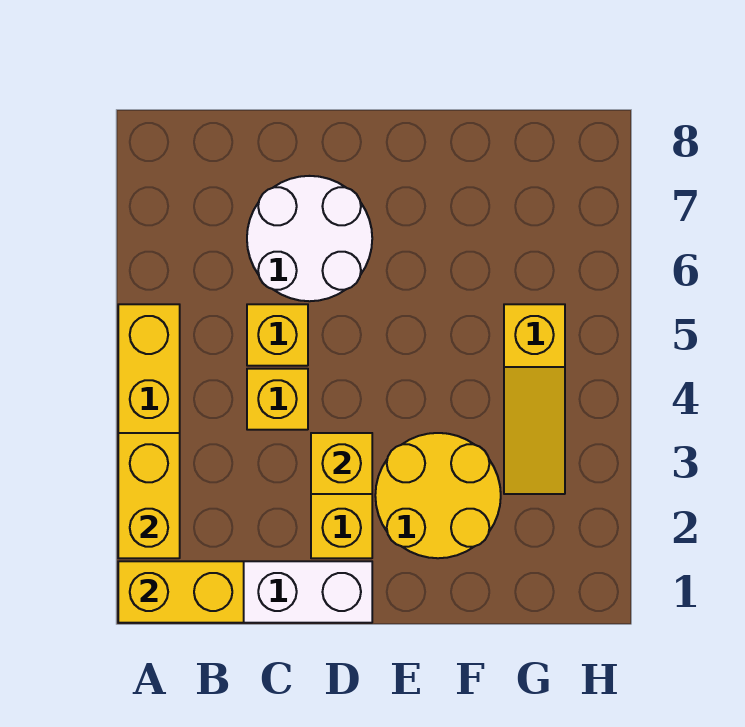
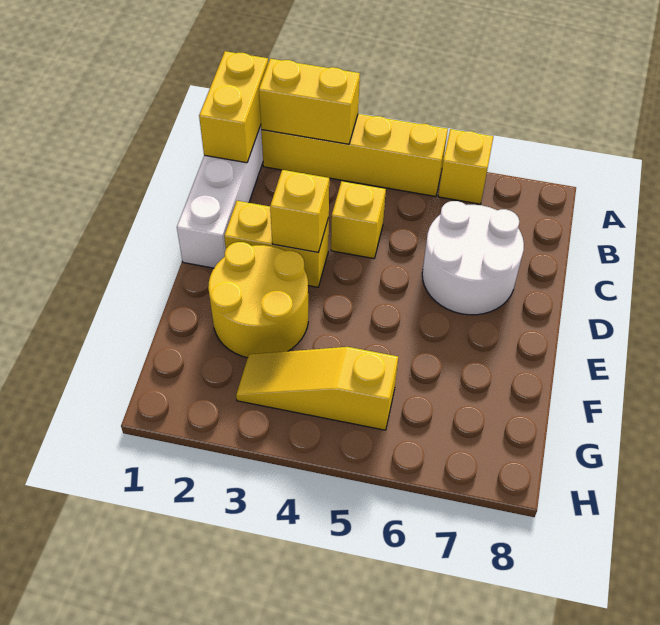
yellow 1x1 brick [247,304,308,366] -> yellow 1x1 brick moved to [438,129,493,204]

